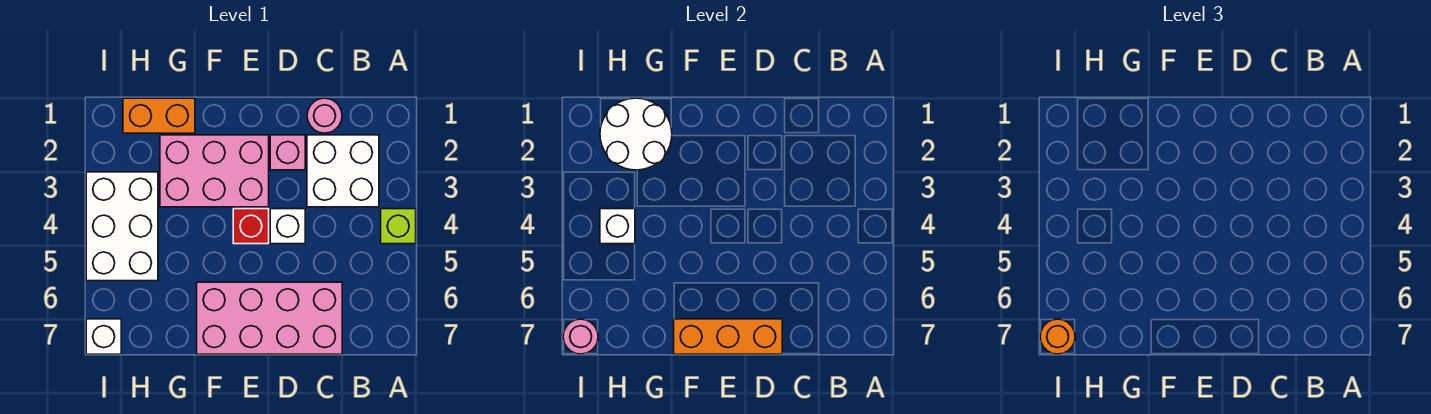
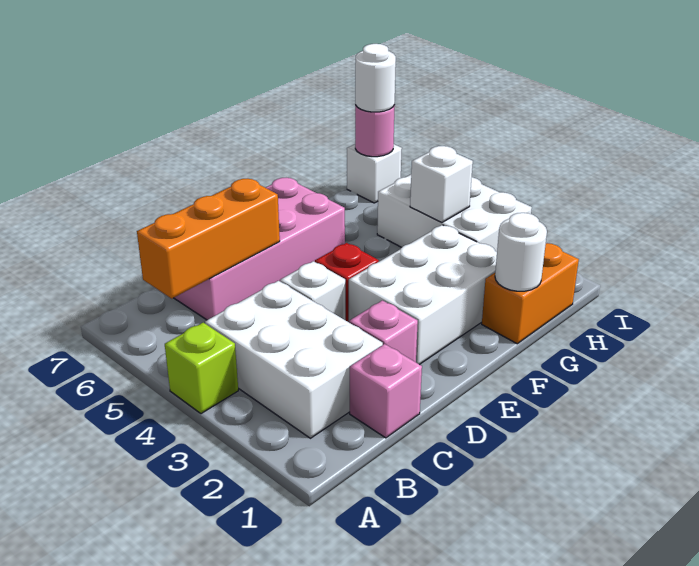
white 2x2 brick [307,135,379,207] -> white 2x3 brick [205,281,383,438]
pink 1x1 round brick [307,98,342,133] -> pink 1x1 brick [350,344,422,438]
orange 1x3 brick [674,319,782,354] -> orange 1x3 brick moved to [137,179,280,298]
pink 2x3 brick [160,135,269,207] -> white 2x3 brick [349,225,497,365]
white 2x2 round brick [600,98,672,170] -> white 1x1 round brick [495,213,547,291]
orange 1x1 round brick [1040,319,1075,354] -> white 1x1 round brick [355,44,396,112]

